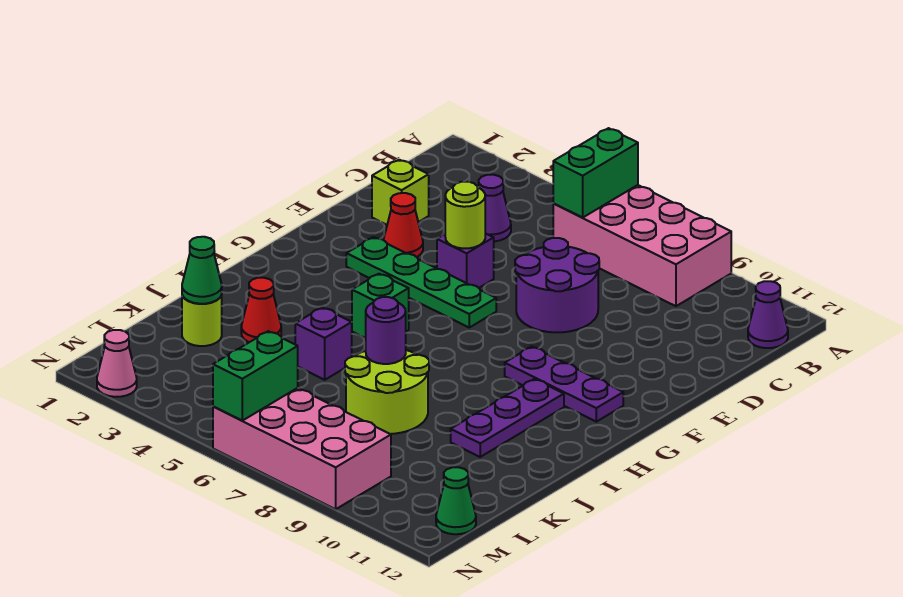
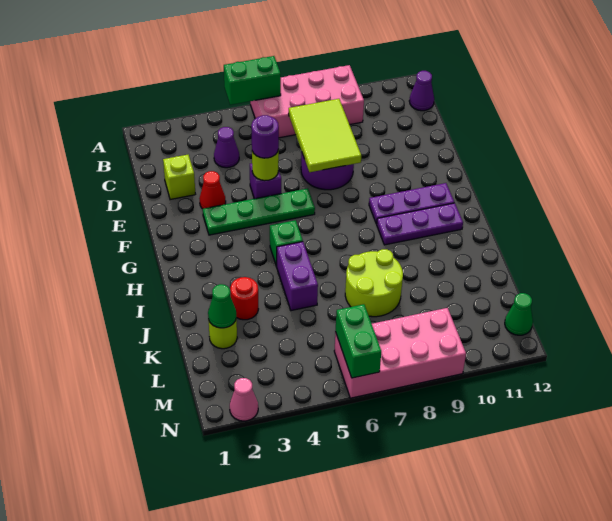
green 1x2 brick [553,128,638,217] -> green 1x2 brick turned to [224,56,281,105]
none -> lime 2x3 tile [289,99,361,172]
purple 1x3 plate [451,379,564,457] -> purple 1x3 plate turned to [377,203,463,245]
red 1x1 cone [241,278,281,342] -> red 1x1 round brick [230,277,258,320]
purple 1x1 brick [295,307,352,380] -> purple 1x2 brick [277,242,318,311]
purple 1x1 round brick [366,297,406,364] -> purple 1x1 round brick moved to [251,115,279,158]

